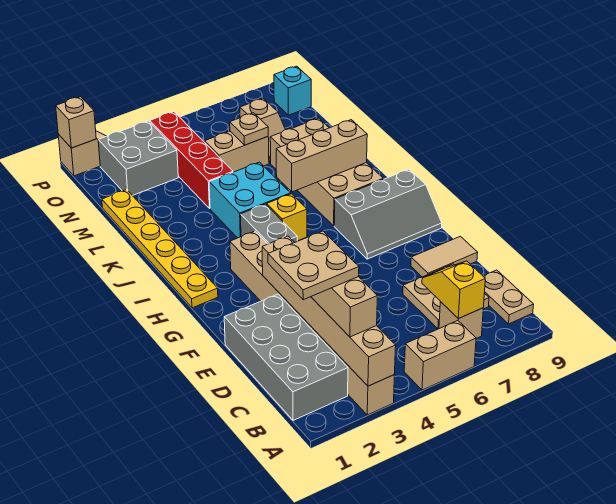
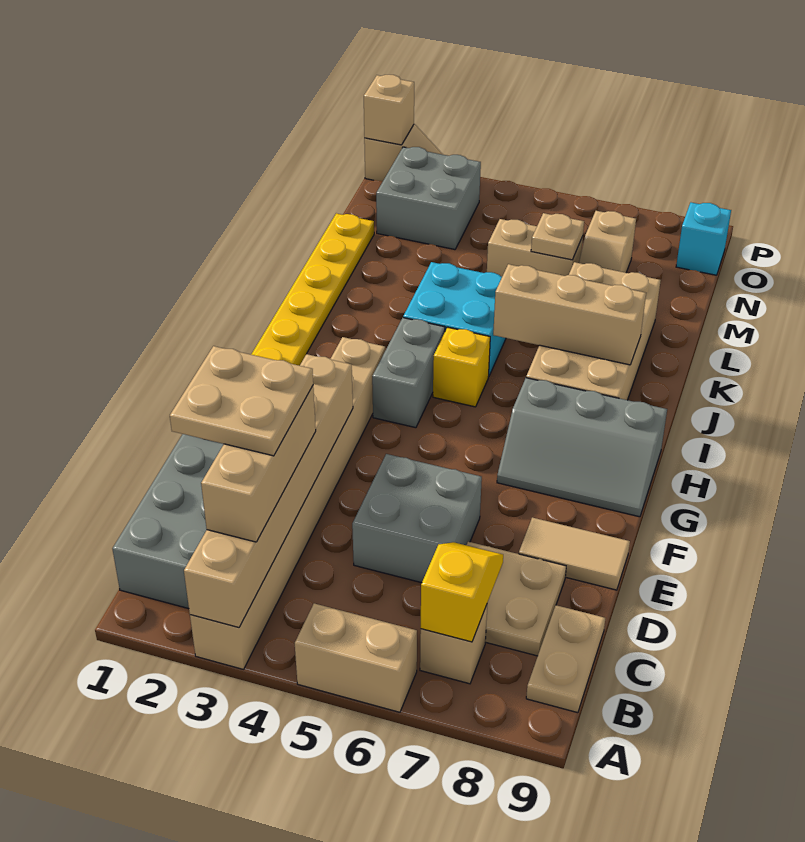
none -> grey 2x2 brick [352,454,482,583]
red 1x4 brick [150,112,233,209] -> none

